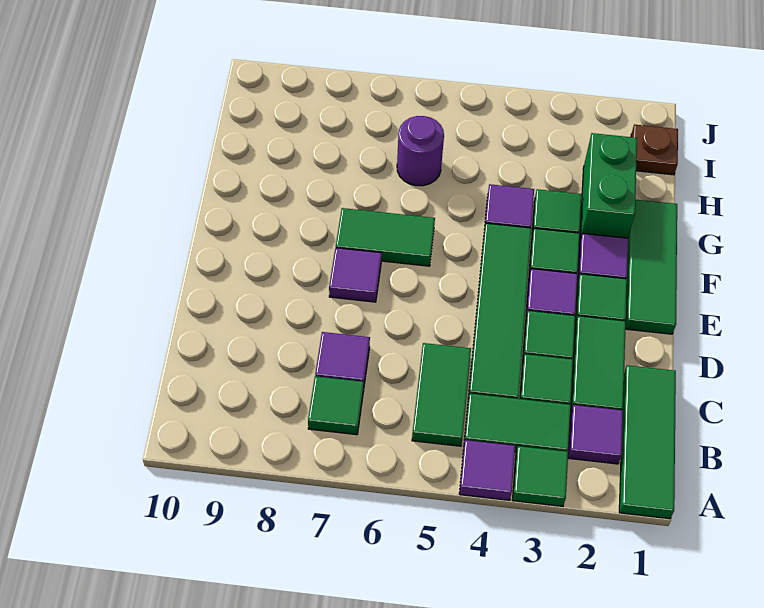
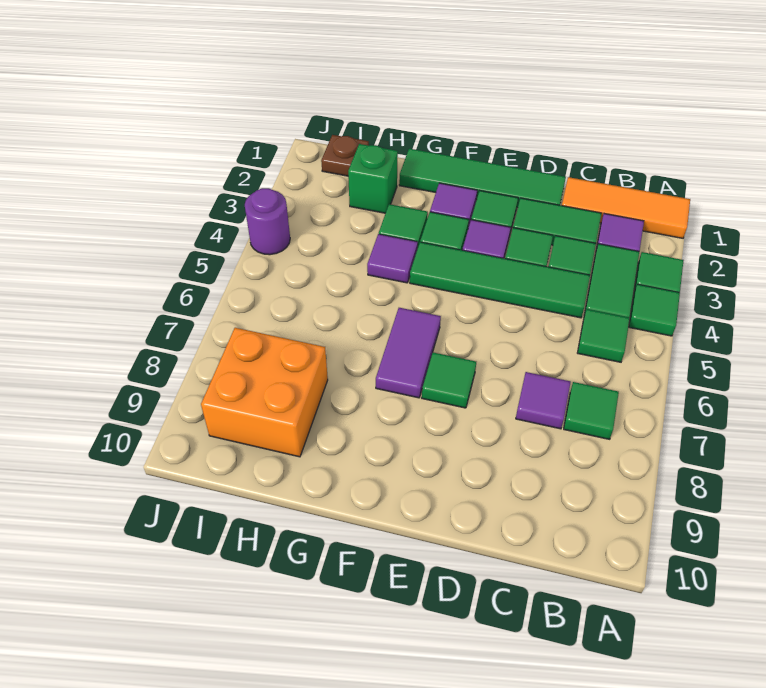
green 1x3 tile [619,365,676,519] -> orange 1x3 tile [562,177,690,238]
purple 1x1 tile [459,440,515,500] -> green 1x1 tile [629,284,680,336]
green 1x2 tile [412,343,471,446] -> green 1x1 tile [577,309,630,362]
green 1x3 tile [625,200,677,334] -> green 1x4 tile [399,149,566,208]
purple 1x1 tile [329,248,382,302] -> green 1x1 tile [422,352,476,408]
green 1x2 tile [336,208,435,266] -> purple 1x2 tile [376,308,441,398]
green 1x2 brick [580,133,637,240] -> green 1x1 brick [348,144,398,213]
purple 1x1 round brick [397,116,444,186] -> purple 1x1 round brick moved to [245,188,290,255]
none -> orange 2x2 brick [201,328,328,457]

